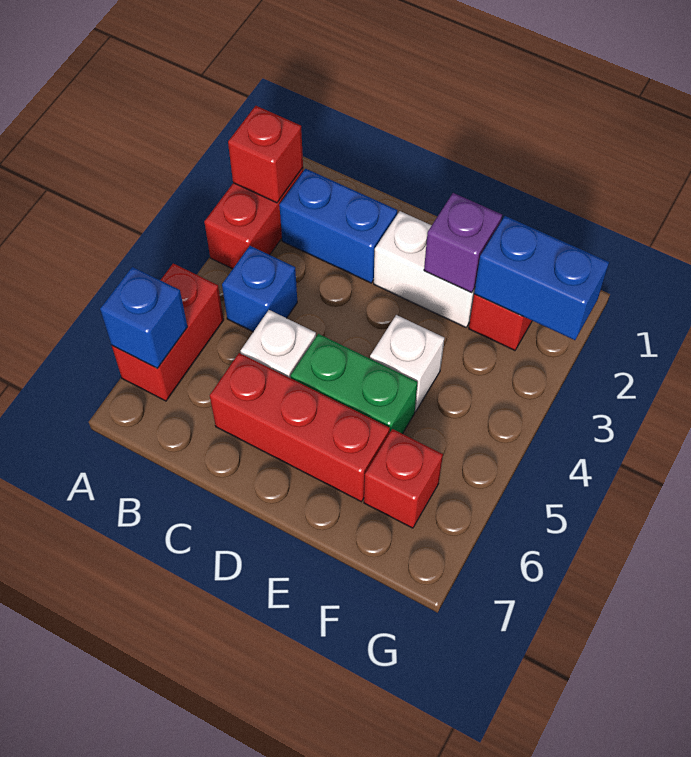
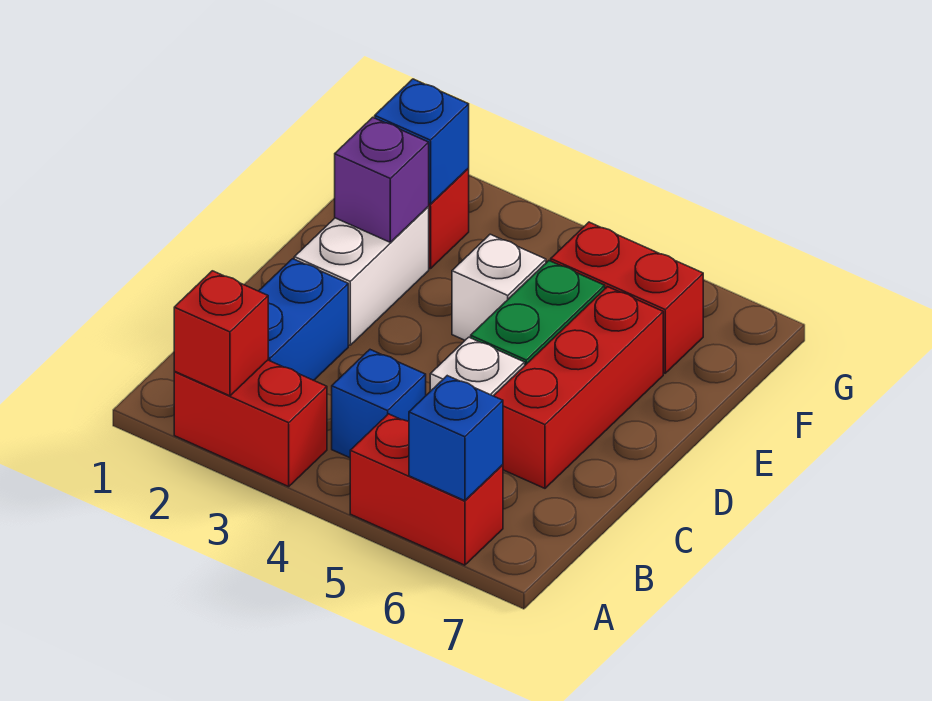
blue 1x2 brick [474,216,609,340] -> blue 1x1 brick [375,79,469,204]
red 1x1 brick [364,429,443,528] -> red 1x2 brick [551,222,703,373]

